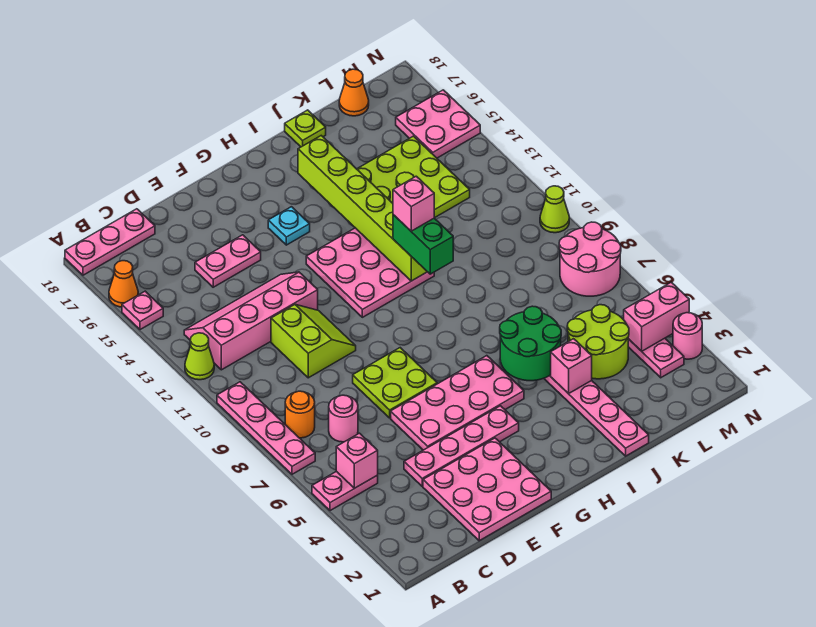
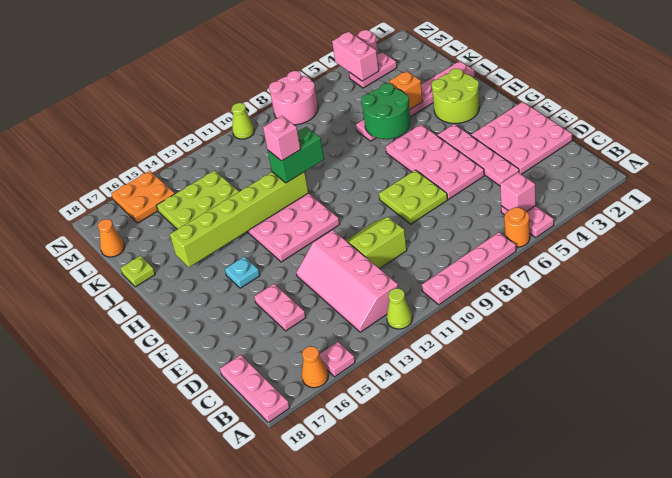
orange 1x1 round brick [285,391,315,438] -> orange 1x1 round brick moved to [504,208,530,247]
pink 1x1 round brick [329,395,358,442] -> none
pink 1x1 brick [551,339,592,394] -> orange 1x1 brick [389,71,423,110]
lime 2x2 round brick [567,305,629,379] -> lime 2x2 round brick moved to [431,69,479,123]
pink 2x2 plate [396,90,480,158] -> orange 2x2 plate [111,171,175,223]

